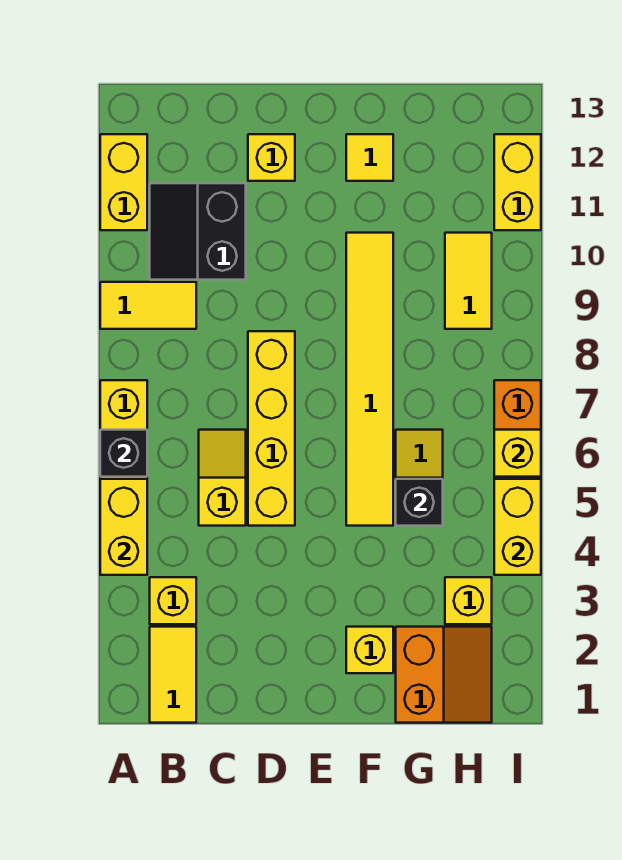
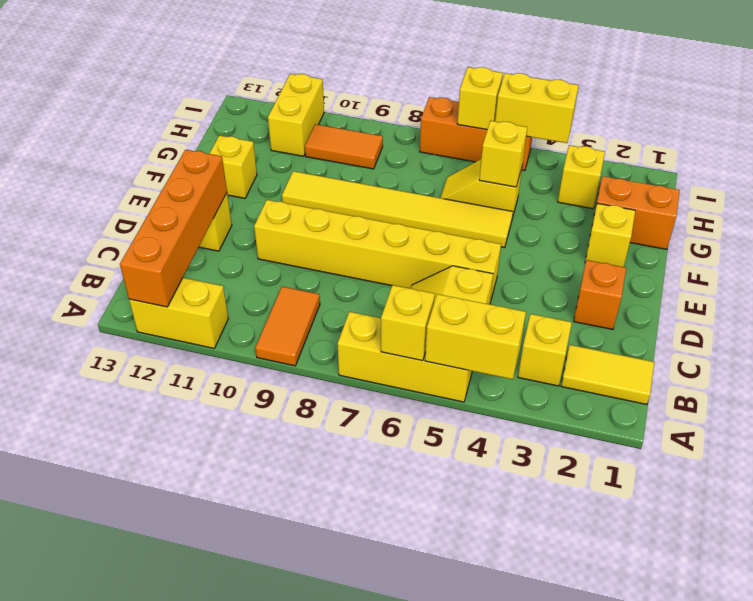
black 1x1 brick [100,430,147,477] -> yellow 1x1 brick [381,285,435,361]
yellow 1x2 tile [100,282,196,329] -> orange 1x2 tile [255,287,320,366]
none -> orange 1x4 brick [120,150,227,307]
black 2x2 slope [150,183,246,280] -> none
none -> orange 1x1 brick [574,260,626,329]
yellow 1x4 brick [248,331,295,526] -> yellow 1x6 brick [254,200,501,302]
yellow 1x1 tile [346,134,393,181] -> yellow 1x1 brick [209,136,257,198]
black 1x1 brick [396,479,443,526] -> yellow 1x1 brick [479,121,528,187]
yellow 1x2 tile [445,233,492,329] -> orange 1x2 tile [305,124,383,169]
yellow 1x2 brick [494,134,541,230] -> yellow 1x2 brick turned to [268,74,324,156]

